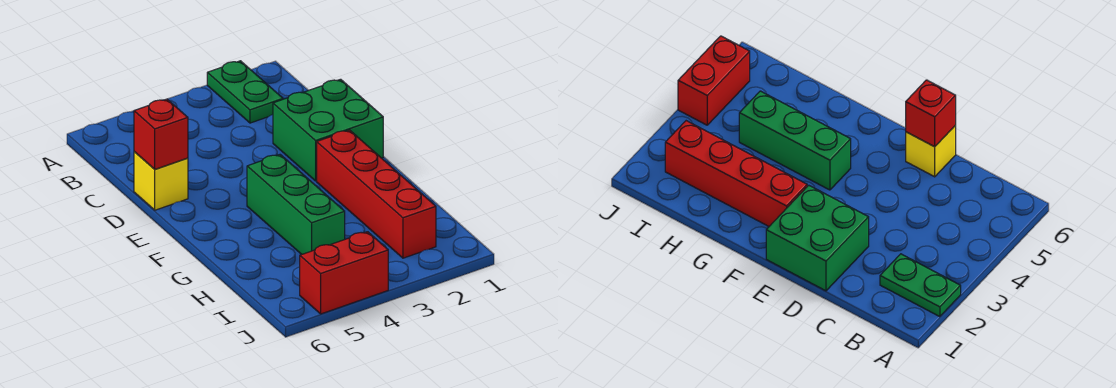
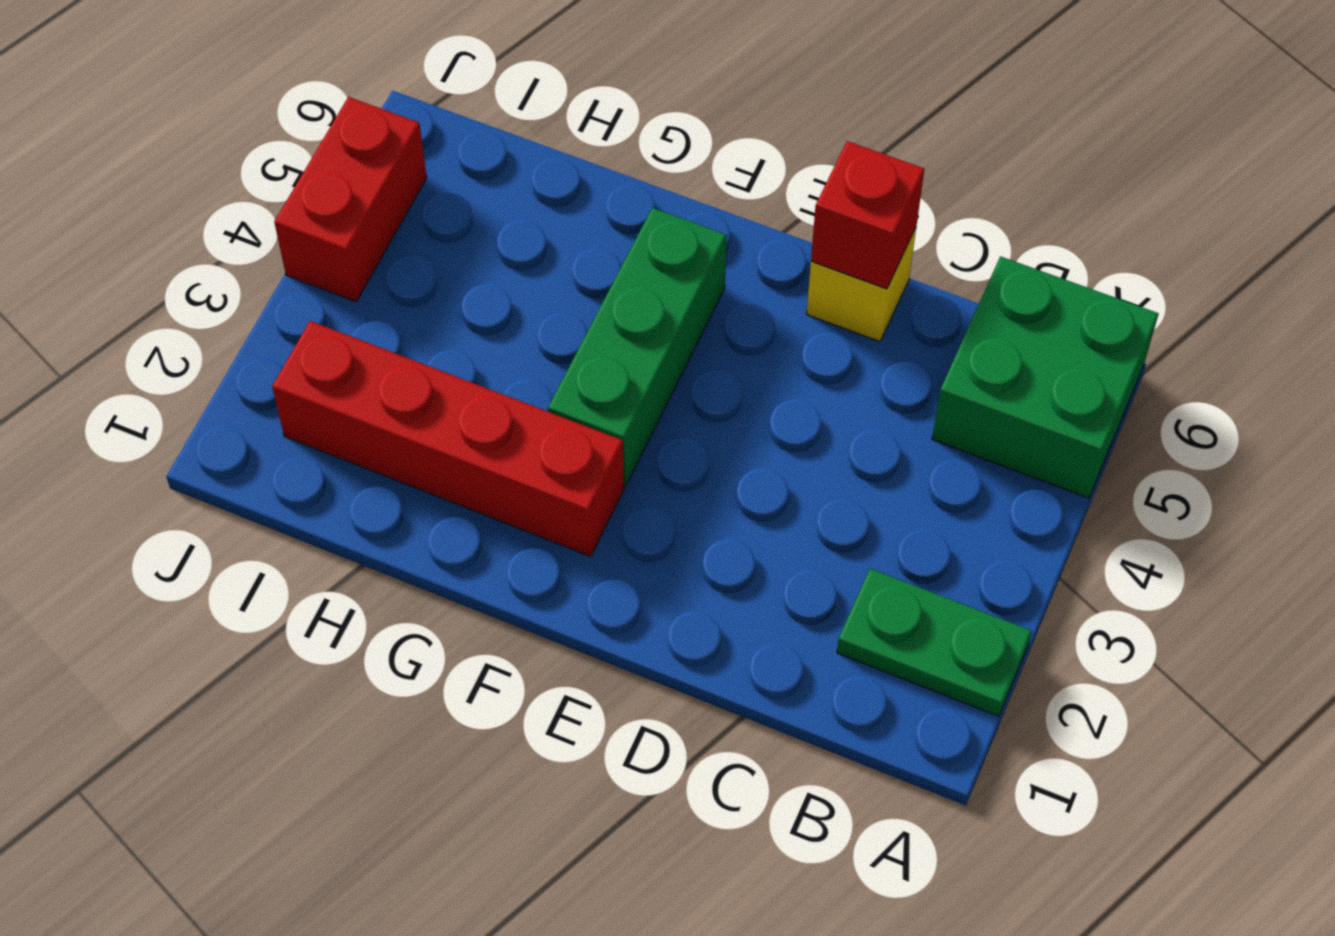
green 2x2 brick [273,79,383,181] -> green 2x2 brick moved to [932,256,1159,498]
green 1x3 brick [247,155,345,254] -> green 1x3 brick turned to [548,208,727,486]

